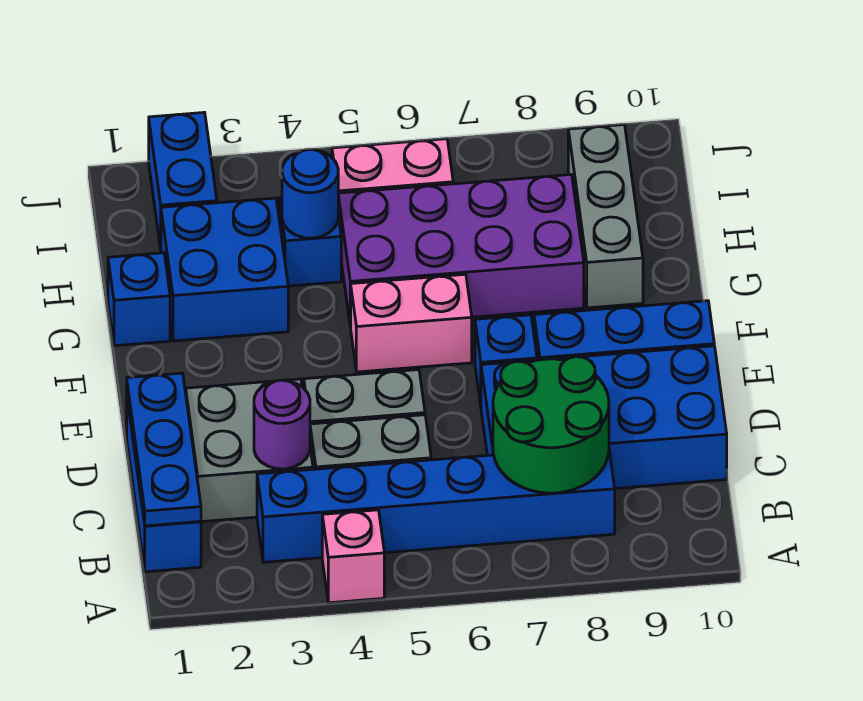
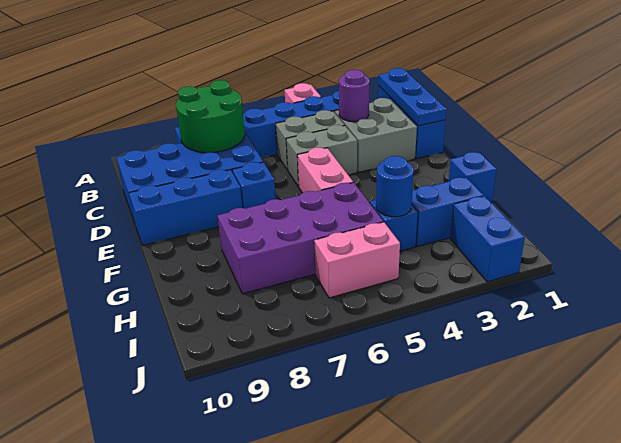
pink 1x2 brick [350,274,472,372] -> pink 1x2 brick turned to [297,148,353,193]
blue 2x2 brick [161,198,288,341] -> blue 1x2 brick [412,177,484,247]
grey 1x3 brick [568,125,643,308] -> none

